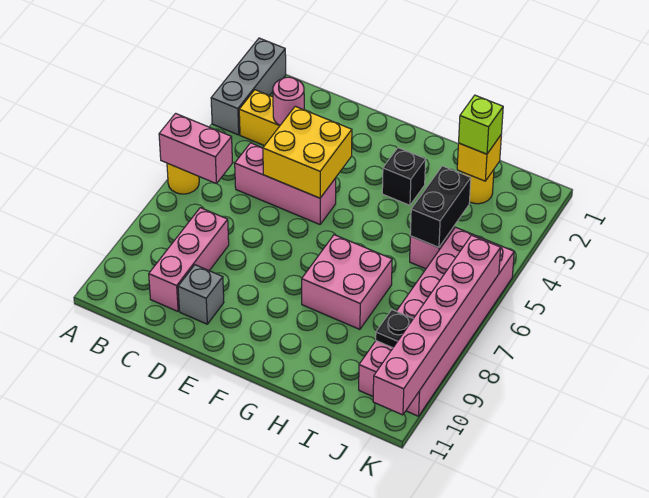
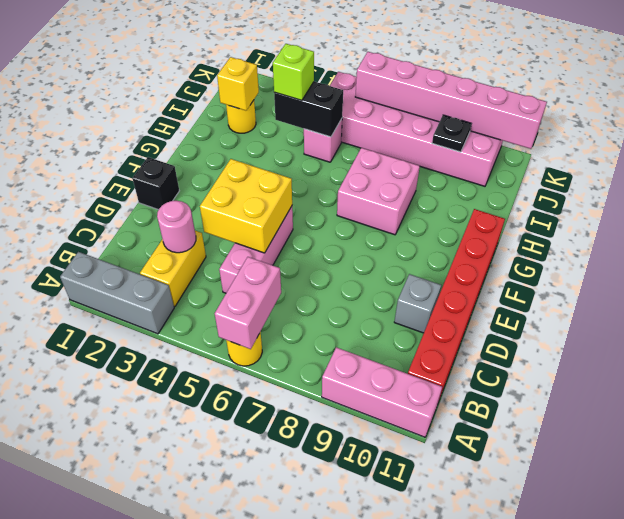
none -> red 1x6 brick [408,209,505,402]
pink 1x3 brick [149,208,229,311] -> pink 1x3 brick moved to [322,347,442,437]
black 1x1 brick [382,148,426,205] -> black 1x1 brick moved to [132,157,179,210]
lime 1x1 brick [459,95,503,154] -> lime 1x1 brick moved to [273,44,314,100]

